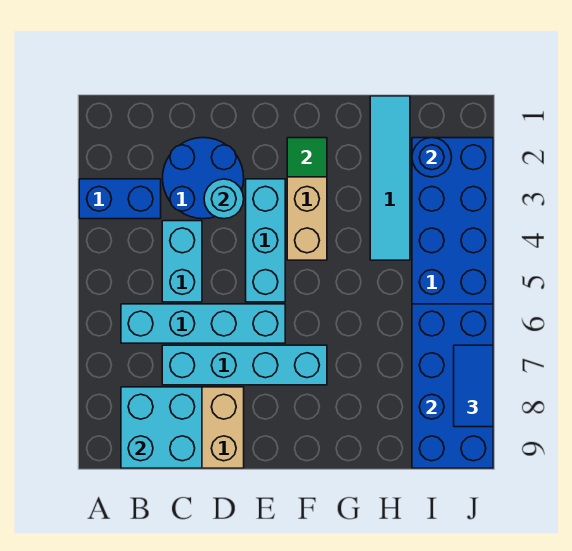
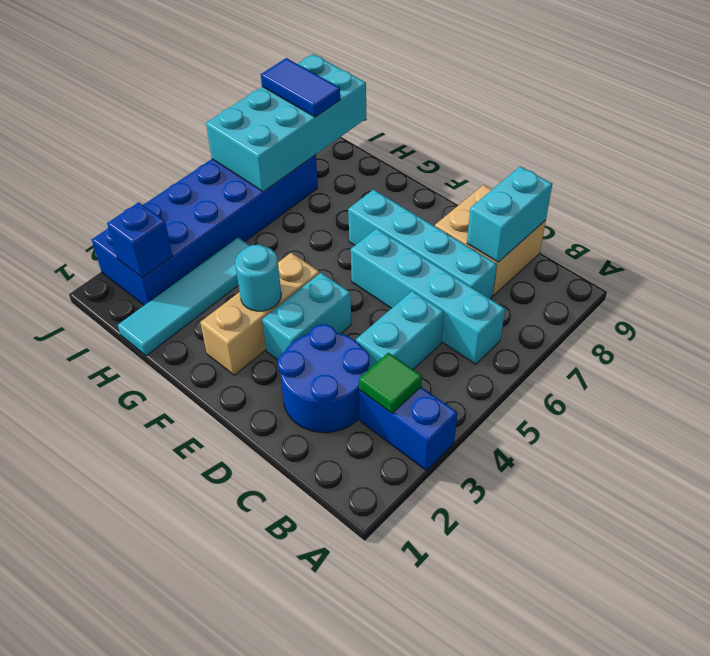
cyan 2x2 brick [121,387,202,468] -> cyan 1x2 brick [467,166,552,262]
cyan 1x1 round brick [204,179,244,219] -> cyan 1x1 round brick moved to [235,245,281,311]
cyan 1x3 brick [246,179,285,302] -> cyan 1x2 brick [262,273,351,360]
green 1x1 tile [287,138,327,177] -> green 1x1 tile moved to [359,353,422,413]
blue 1x1 round brick [412,138,452,177] -> blue 1x1 brick [107,202,173,278]
blue 2x4 brick [412,304,493,468] -> cyan 2x4 brick [206,54,366,192]
blue 1x2 tile [454,345,493,427] -> blue 1x2 tile turned to [261,58,340,117]

